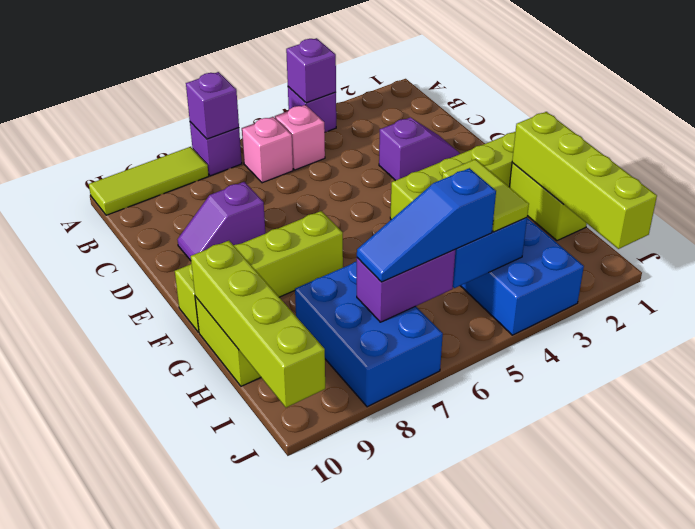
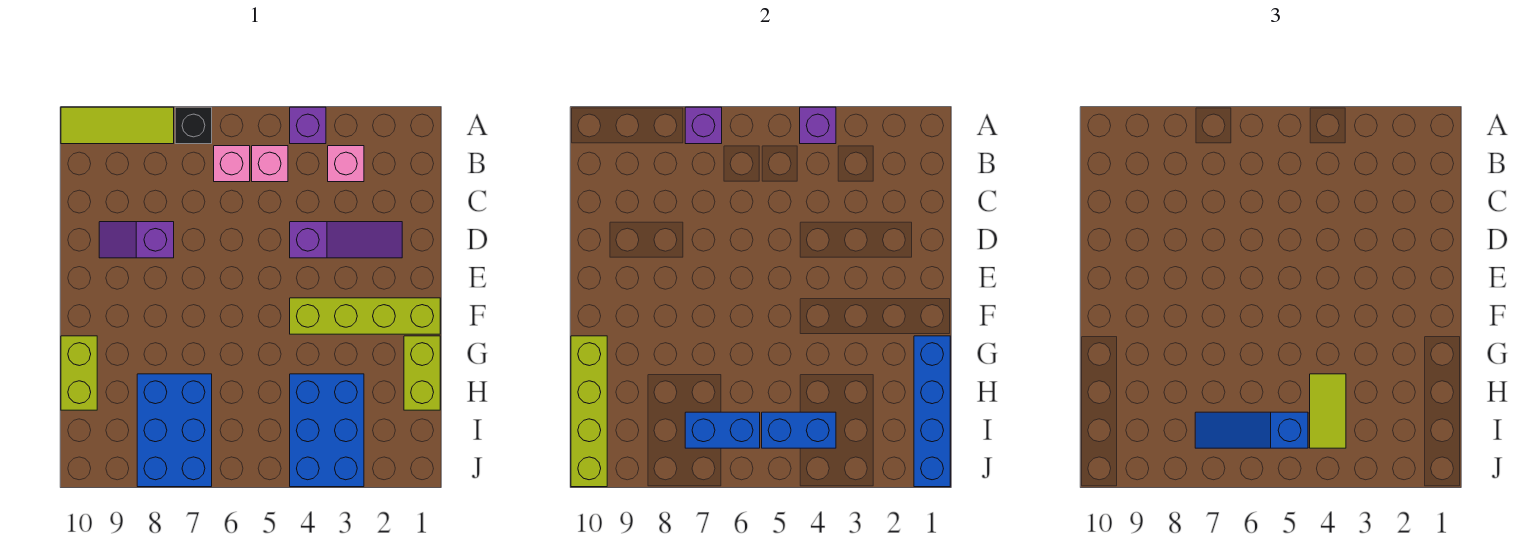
purple 1x1 brick [190,122,242,176] -> black 1x1 brick [175,107,212,144]
none -> pink 1x1 brick [328,146,364,182]
purple 1x2 slope [379,117,460,181] -> purple 1x3 slope [290,222,402,258]
lime 1x4 brick [175,211,343,332] -> none
lime 1x4 brick [512,112,657,249] -> blue 1x4 brick [914,336,950,487]
purple 1x2 brick [357,250,455,322] -> blue 1x2 brick [685,412,760,448]

